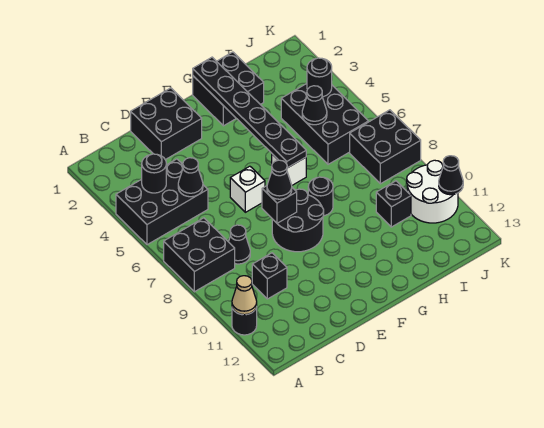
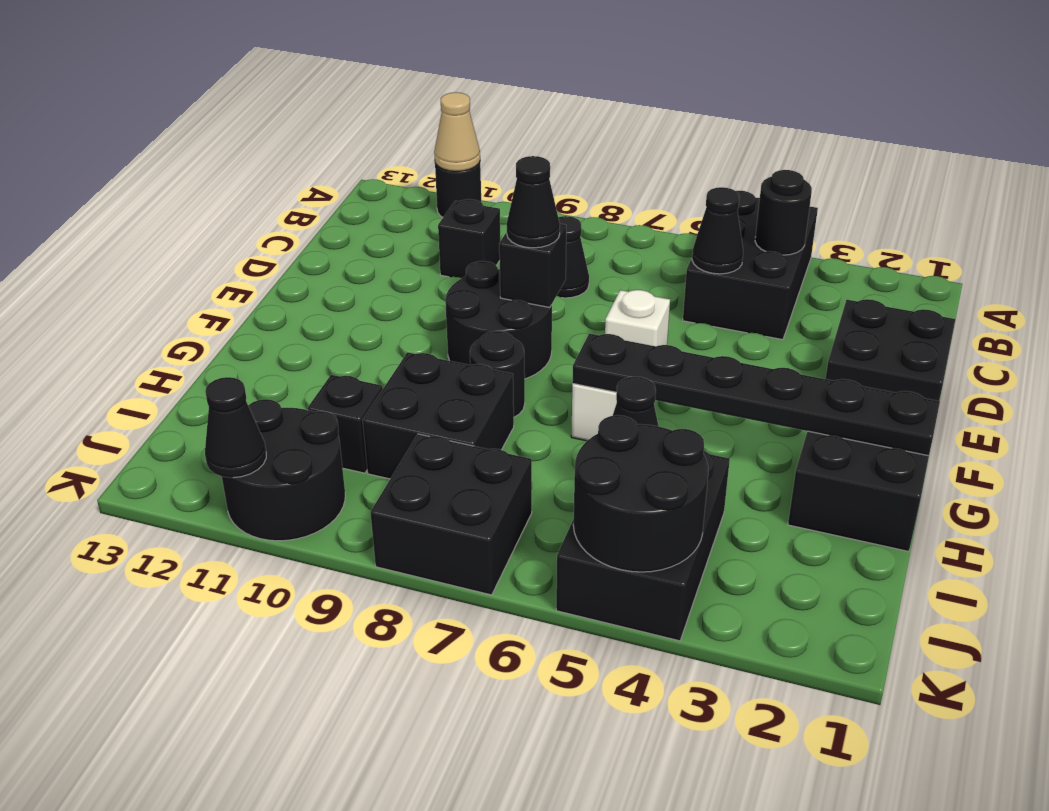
black 2x2 brick [164,218,235,292] -> black 2x2 brick moved to [363,352,514,479]
black 2x3 brick [281,84,368,164] -> black 2x3 brick turned to [556,451,730,641]
black 1x1 round brick [307,58,332,97] -> black 2x2 round brick [573,415,708,572]
white 2x2 round brick [407,160,458,223] -> black 2x2 round brick [222,399,345,541]

